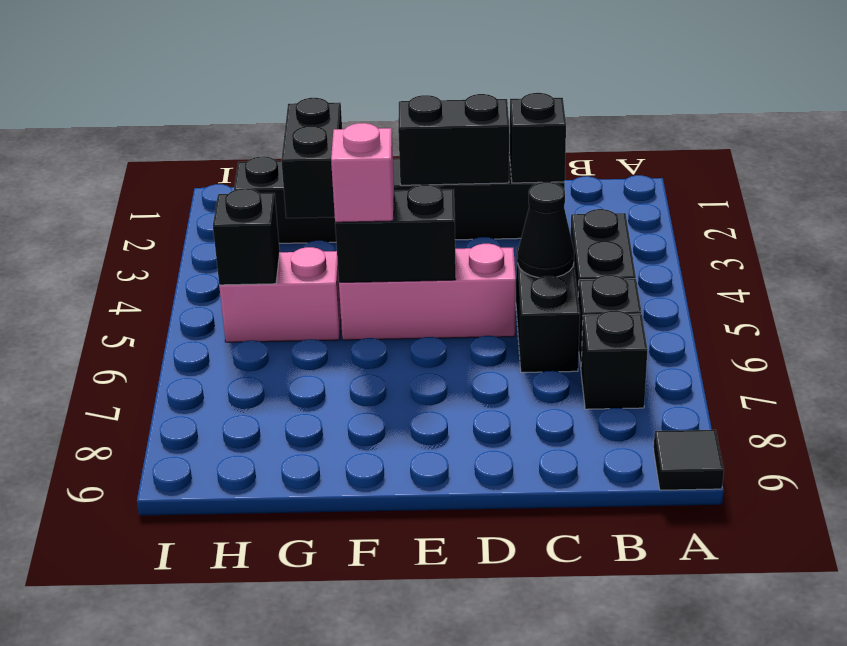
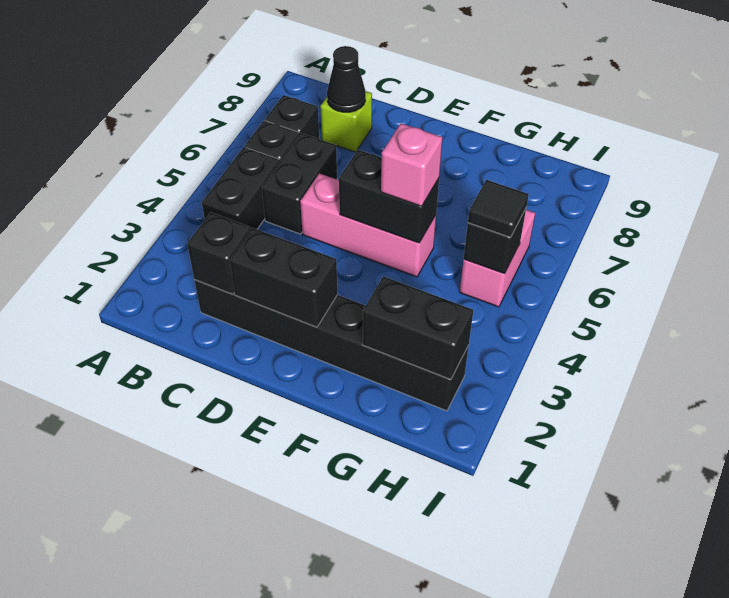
black 1x1 tile [654,430,724,490] -> black 1x1 tile moved to [468,180,529,237]
black 1x1 cone [517,182,574,278] -> black 1x1 cone moved to [327,46,366,112]
none -> lime 1x1 brick [320,91,372,152]
black 1x2 brick [281,98,342,218] -> black 1x2 brick turned to [363,276,473,380]
pink 1x2 brick [219,247,341,342] -> pink 1x2 brick turned to [460,210,535,307]

